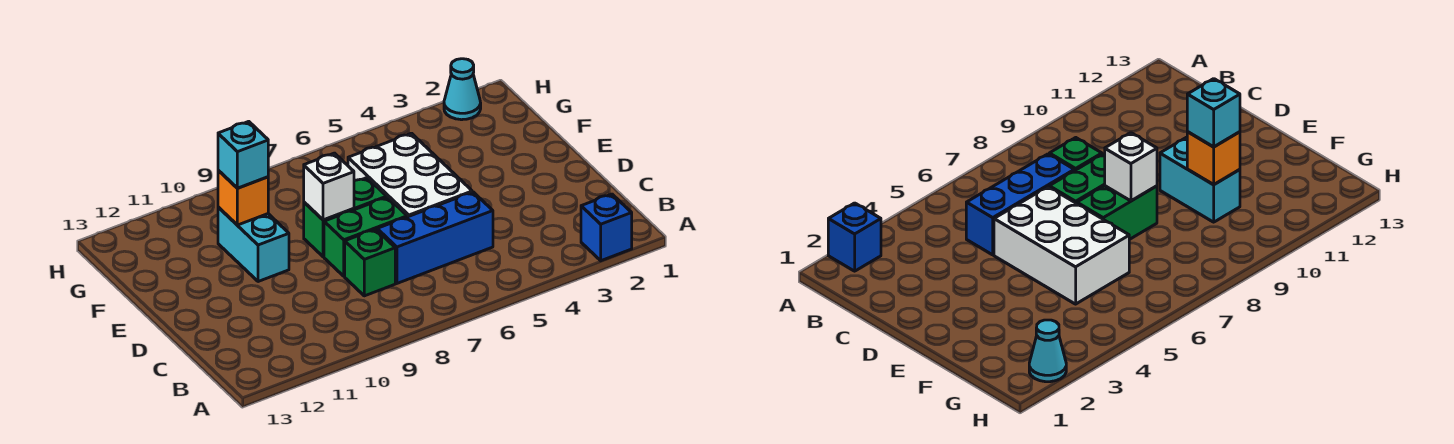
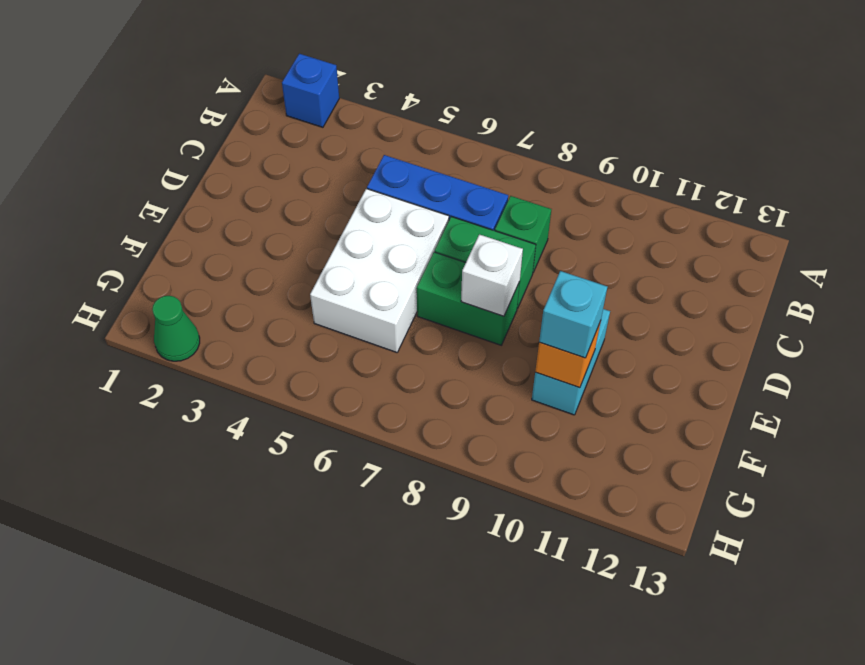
cyan 1x1 cone [444,59,481,120] -> green 1x1 cone [152,296,200,361]

